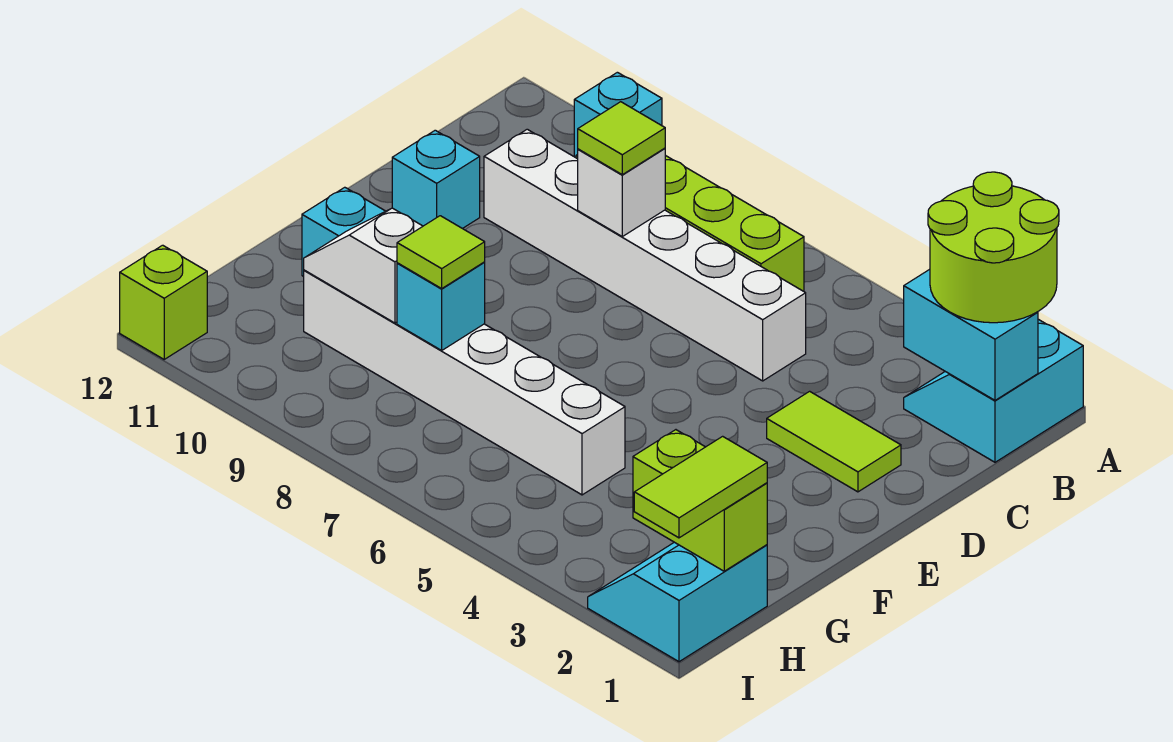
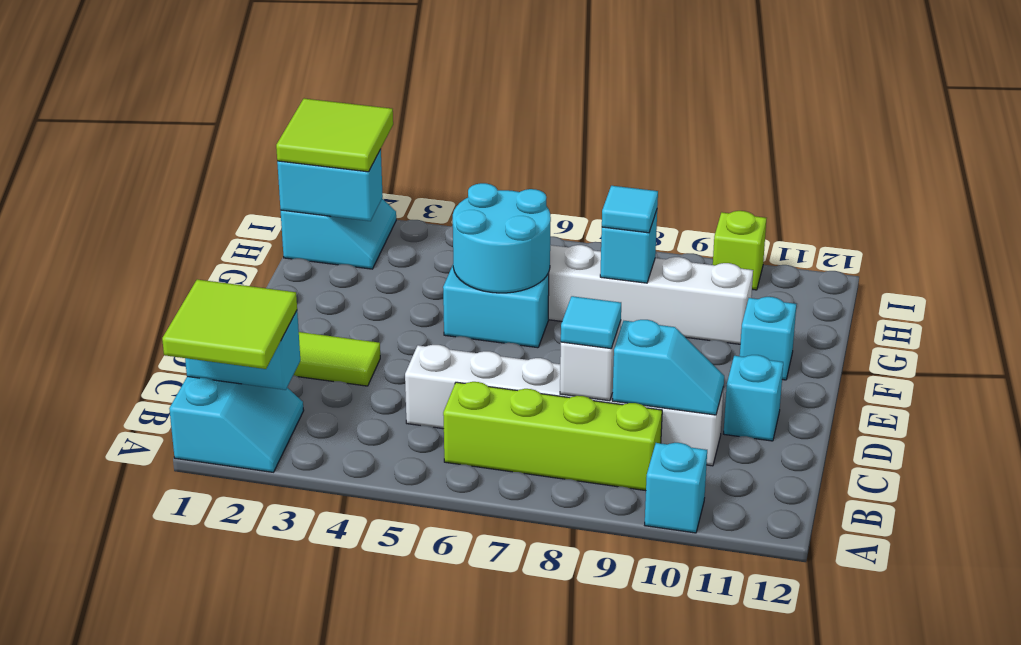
lime 2x2 round brick [928,172,1059,323] -> lime 2x2 tile [162,279,297,369]
lime 1x1 tile [578,102,665,175] -> cyan 1x1 tile [561,296,621,349]
none -> cyan 1x2 slope [612,320,724,415]
none -> cyan 1x2 brick [443,265,549,348]
none -> cyan 2x2 round brick [453,183,551,293]
lime 1x1 tile [397,216,485,288] -> cyan 1x1 tile [602,186,658,233]
white 1x2 slope [304,208,423,323] -> none
lime 1x2 brick [633,430,767,571] -> cyan 1x2 brick [277,149,383,221]
lime 1x2 tile [634,436,767,538] -> lime 2x2 tile [276,99,393,172]
lime 1x1 brick [120,245,207,359] -> lime 1x1 brick moved to [713,211,766,290]

